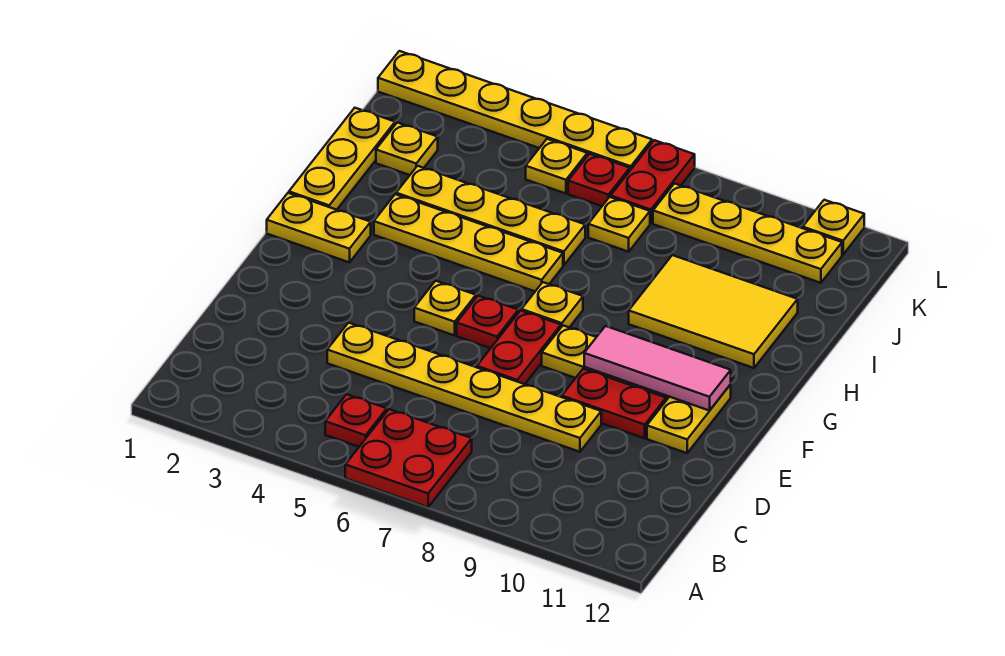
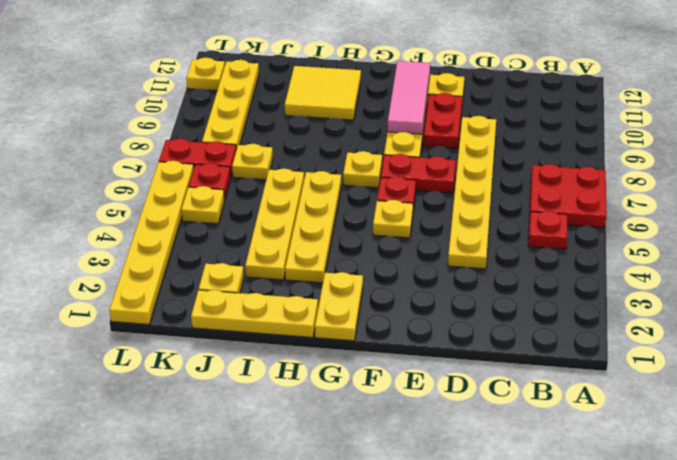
yellow 2x3 tile [629,255,798,368] -> yellow 2x2 tile [285,66,361,120]

